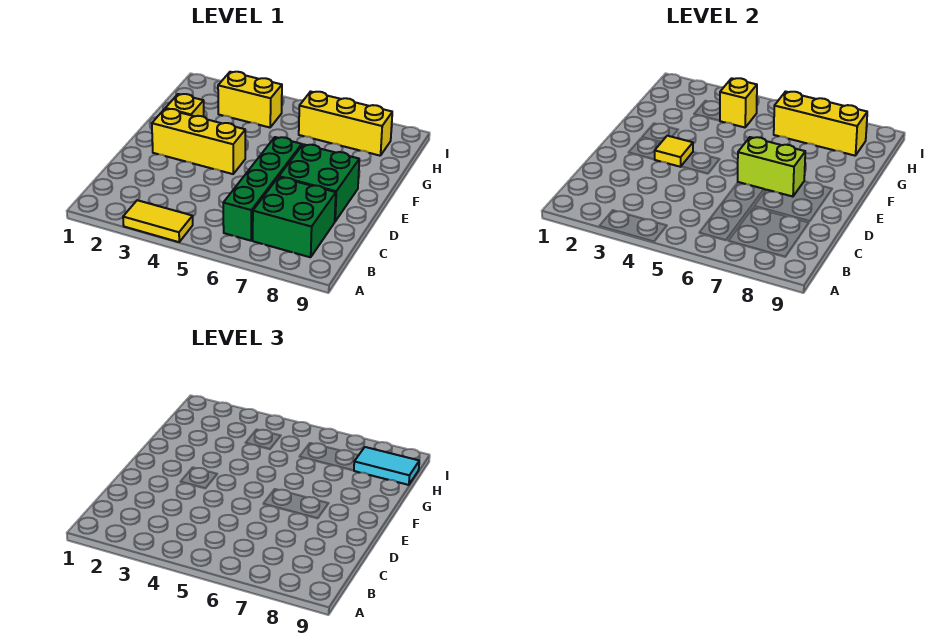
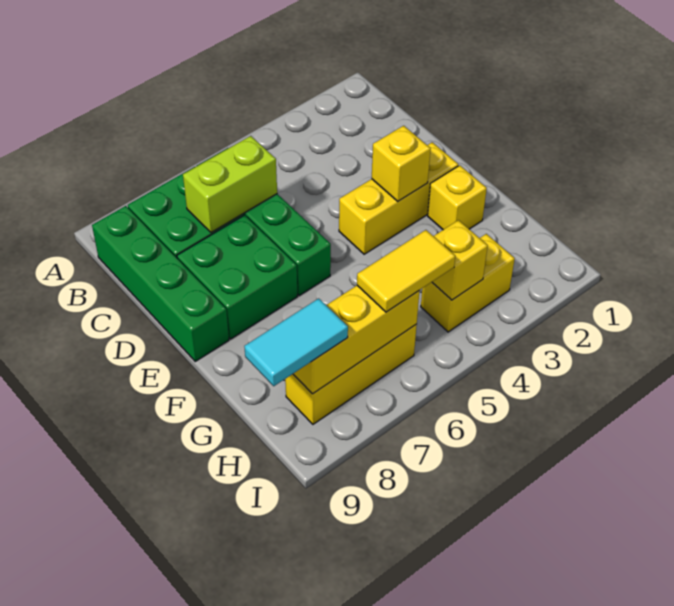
yellow 1x2 tile [123,200,193,242] -> yellow 1x2 tile moved to [357,230,455,312]
none -> green 1x4 brick [92,206,229,361]
yellow 1x1 tile [654,136,693,167] -> yellow 1x1 brick [372,126,431,202]
lime 1x2 brick [738,137,805,197] -> lime 1x2 brick moved to [183,136,277,232]

